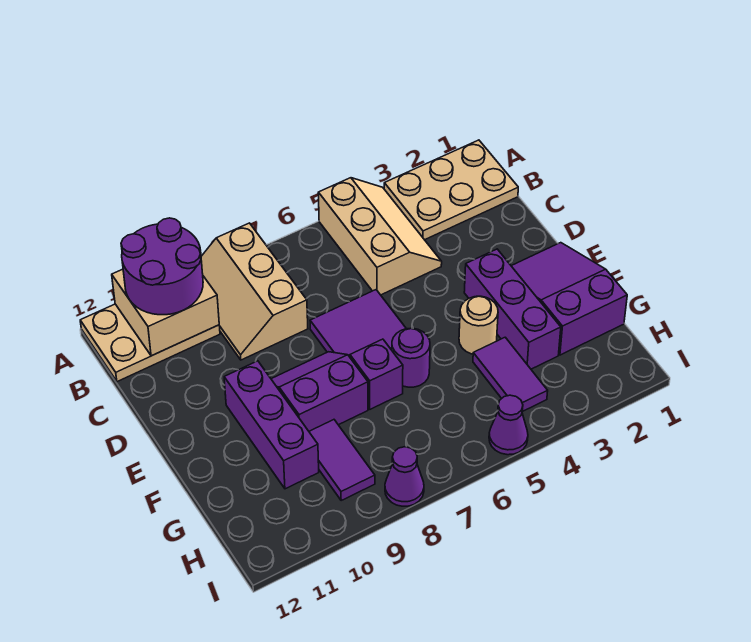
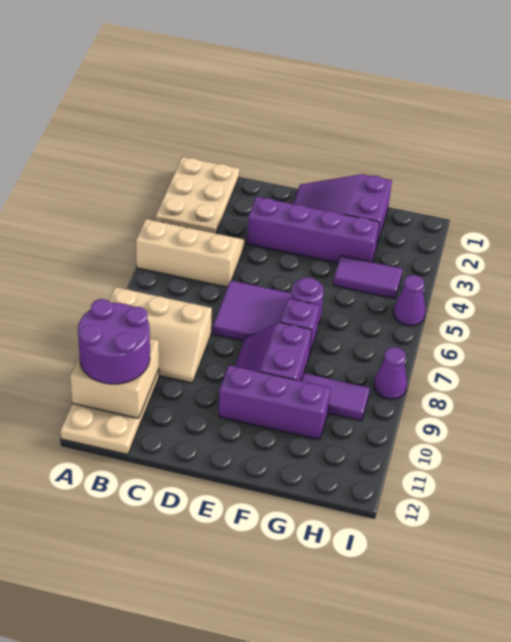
purple 1x3 brick [464,249,561,369] -> purple 1x4 brick [247,197,380,263]
tan 1x1 round brick [459,296,498,354] -> none

